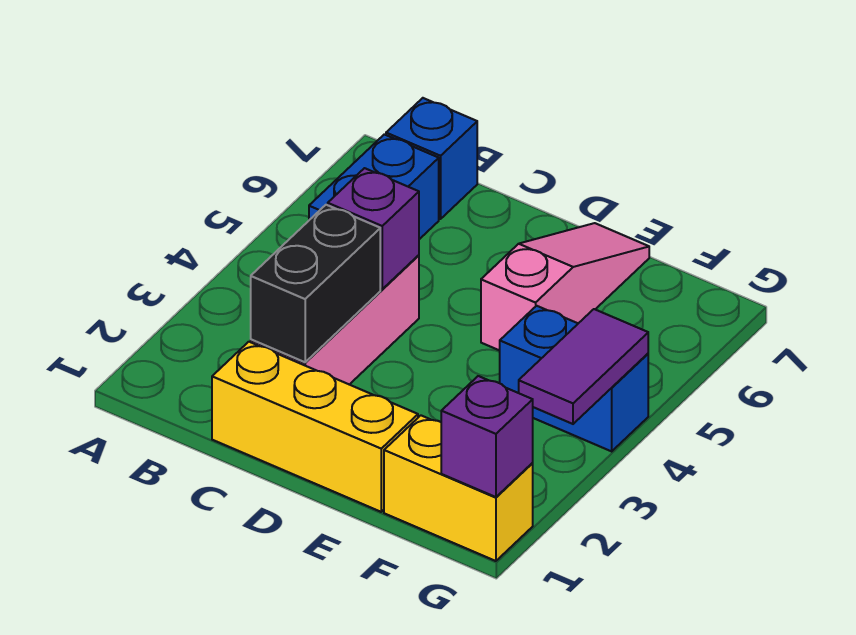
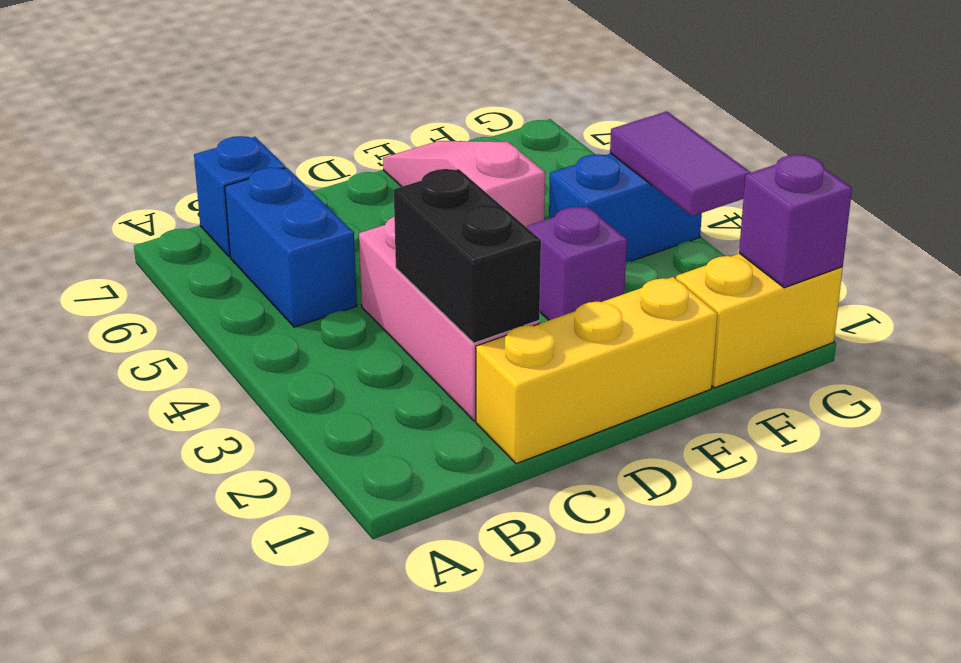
purple 1x1 brick [328,168,419,289] -> purple 1x1 brick moved to [527,206,627,320]

